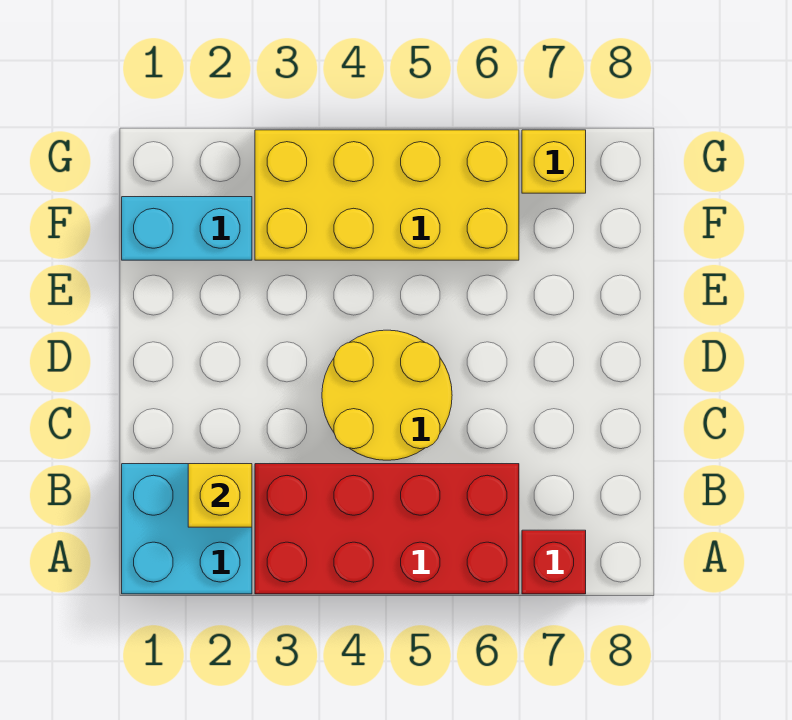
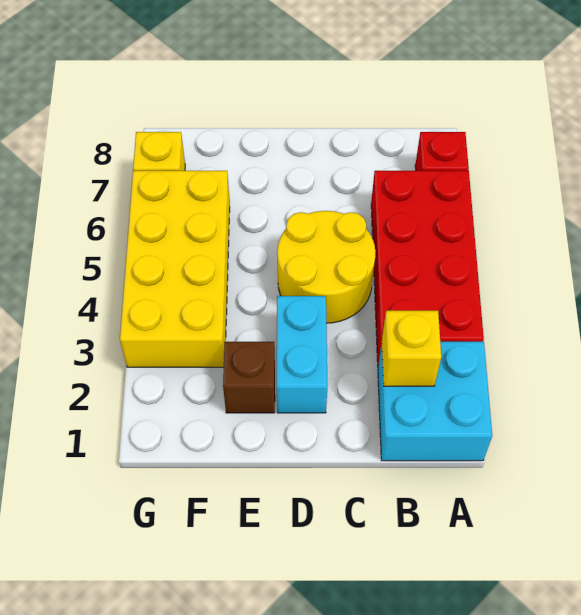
none -> brown 1x1 brick [223,342,275,413]
cyan 1x2 brick [122,197,252,260] -> cyan 1x2 brick moved to [277,296,328,413]

